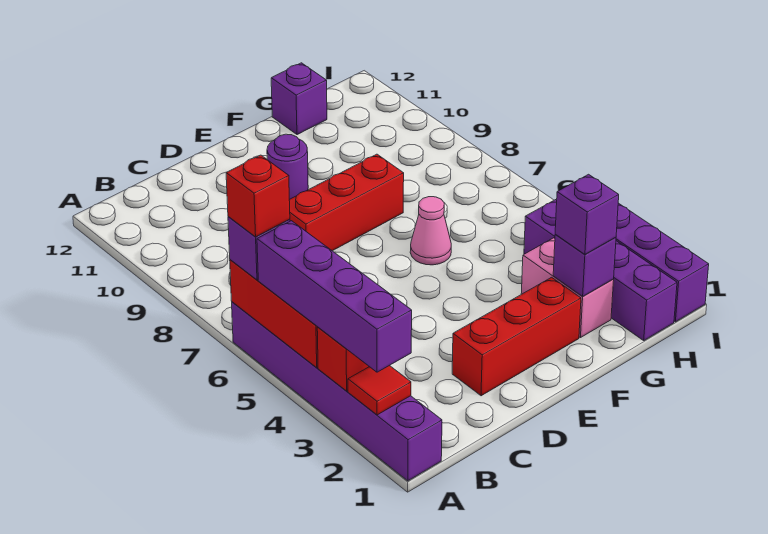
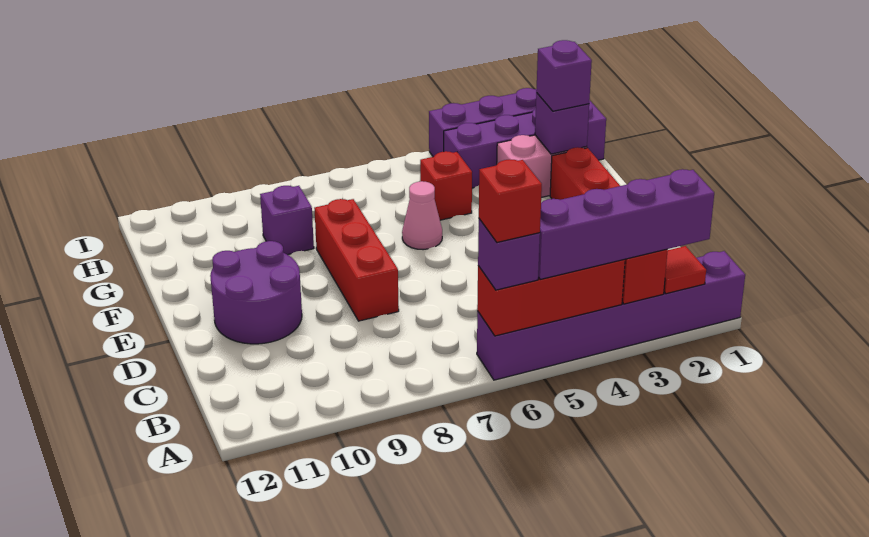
purple 1x1 round brick [267,134,308,200] -> purple 2x2 round brick [210,241,302,344]
none -> red 1x1 brick [420,151,472,220]
purple 1x1 brick [271,63,327,135] -> purple 1x1 brick moved to [260,186,314,255]

